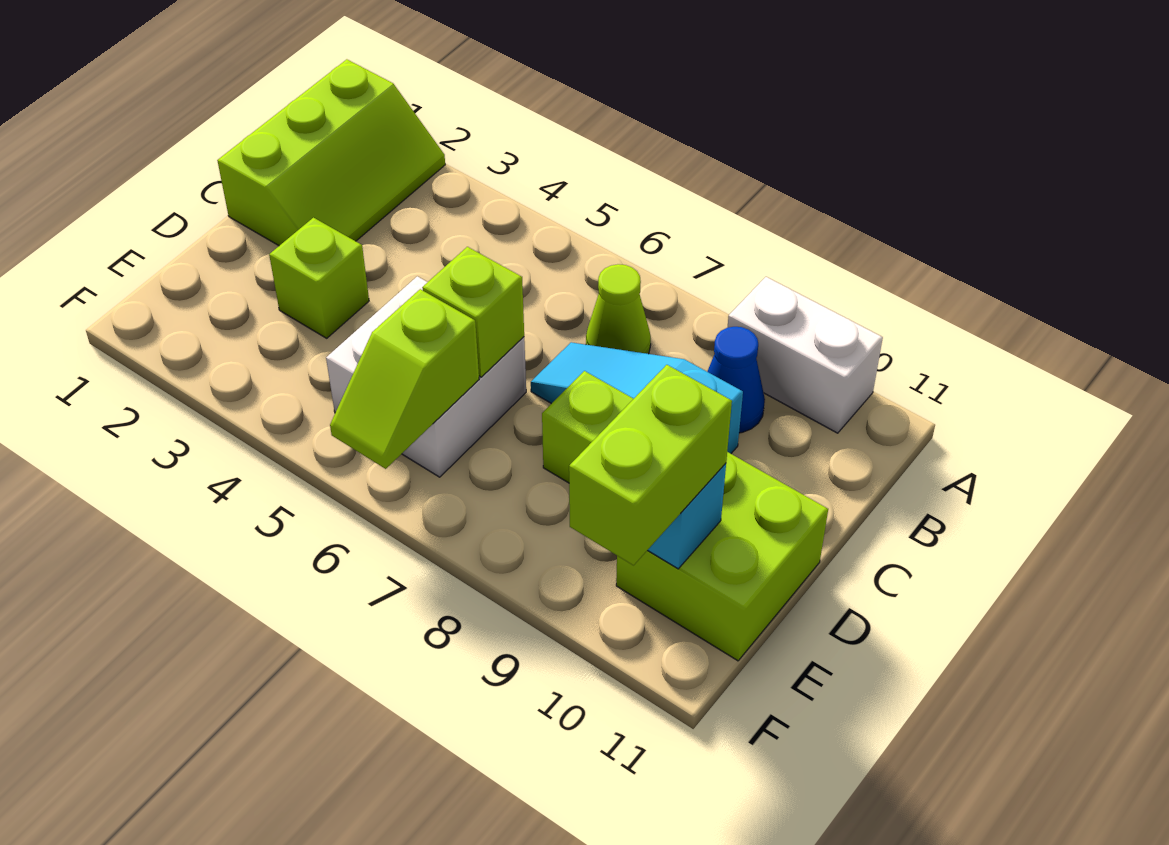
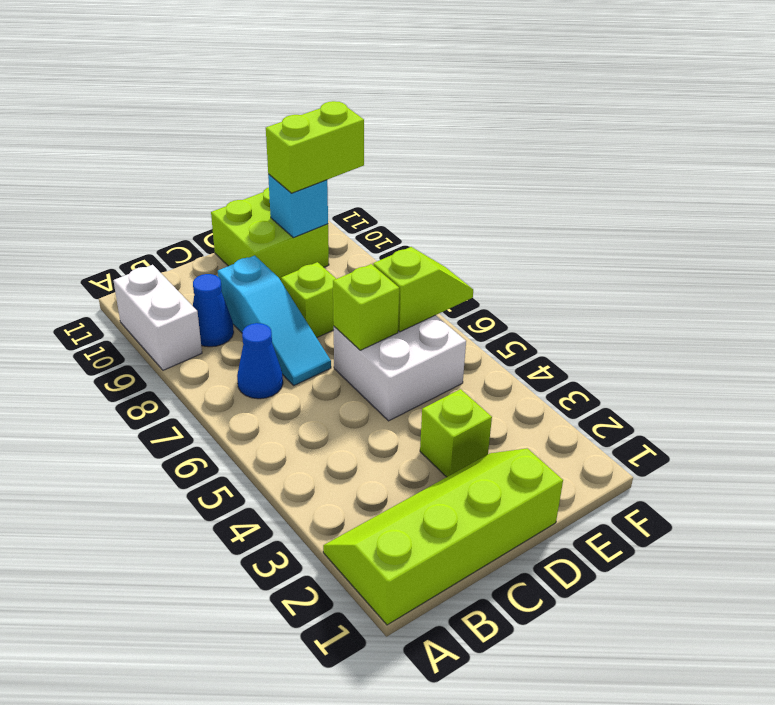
lime 2x3 slope [217,59,445,246] -> lime 2x4 slope [323,448,563,625]
lime 1x1 cone [586,264,651,354] -> blue 1x1 cone [237,323,283,399]

